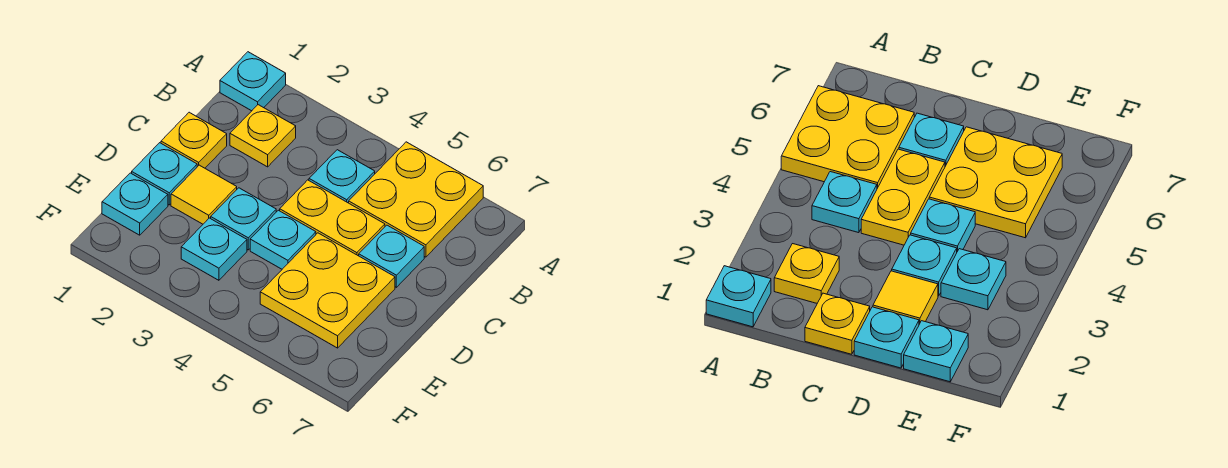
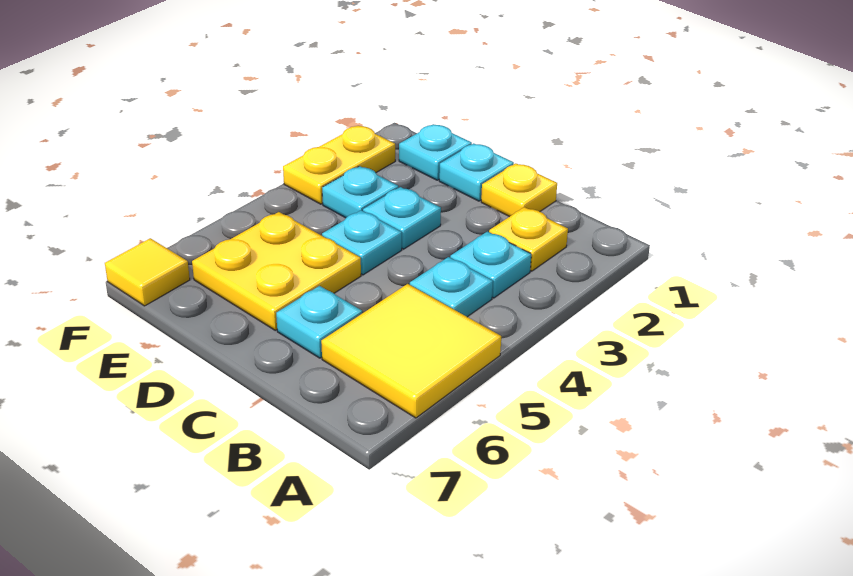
cyan 1x1 plate [220,52,286,111] -> cyan 1x1 plate moved to [450,231,531,298]
yellow 2x2 plate [349,142,483,257] -> yellow 2x2 tile [321,284,501,418]
yellow 1x2 plate [280,180,385,256] -> yellow 1x2 plate moved to [283,126,395,204]
yellow 1x1 tile [171,165,237,224] -> yellow 1x1 tile moved to [105,238,190,306]

